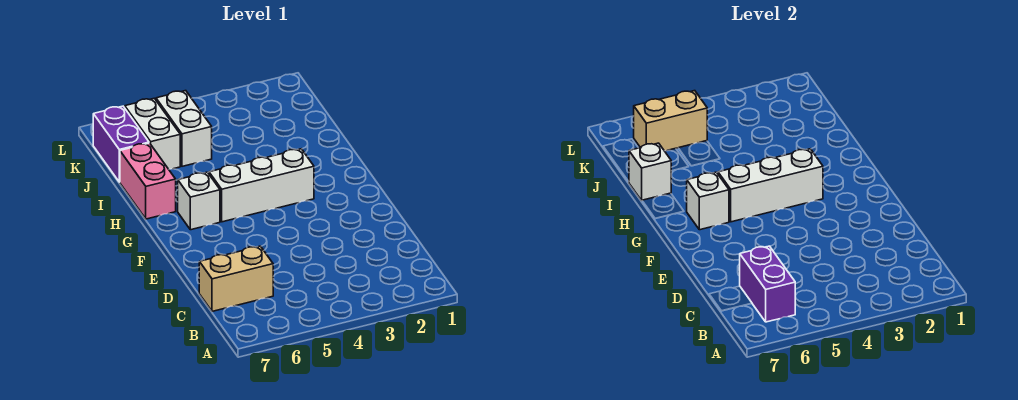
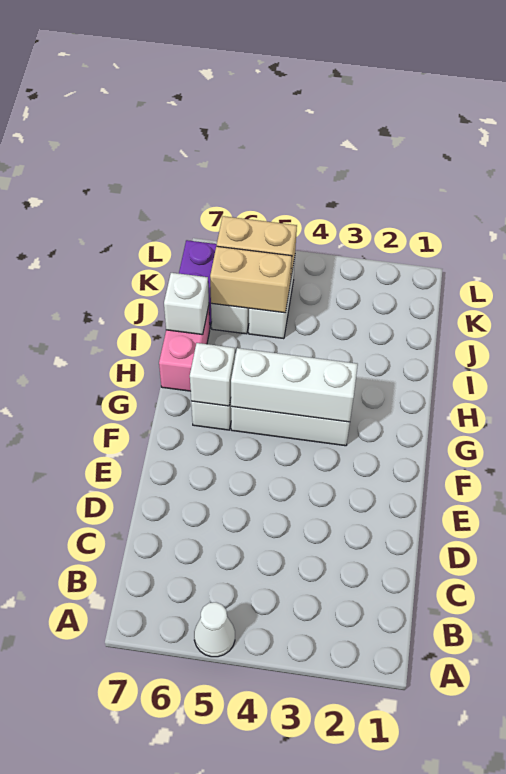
none -> white 1x1 cone [194,602,235,657]
purple 1x2 brick [740,246,795,322] -> none
tan 1x2 brick [199,246,273,311] -> tan 1x2 brick moved to [210,246,292,313]

